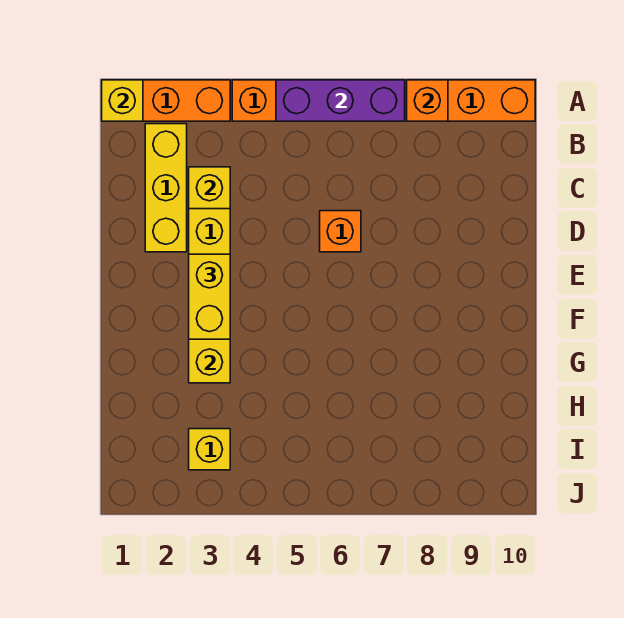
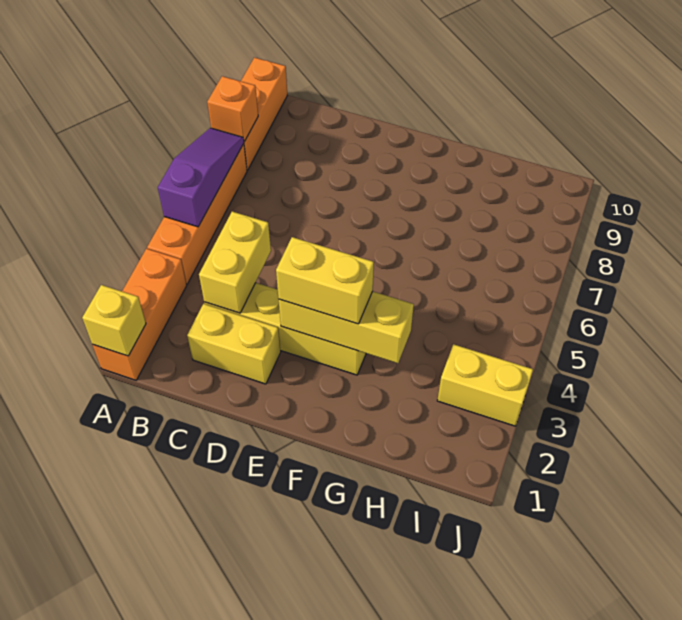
purple 1x3 brick [276,80,405,121] -> purple 1x3 slope [158,128,244,227]
yellow 1x3 brick [145,124,187,252] -> yellow 1x2 brick [187,304,281,384]
yellow 1x1 brick [189,167,230,209] -> yellow 1x2 brick [199,211,271,313]
orange 1x1 brick [320,211,361,252] -> none
yellow 1x1 brick [189,429,230,470] -> yellow 1x2 brick [437,344,533,426]

